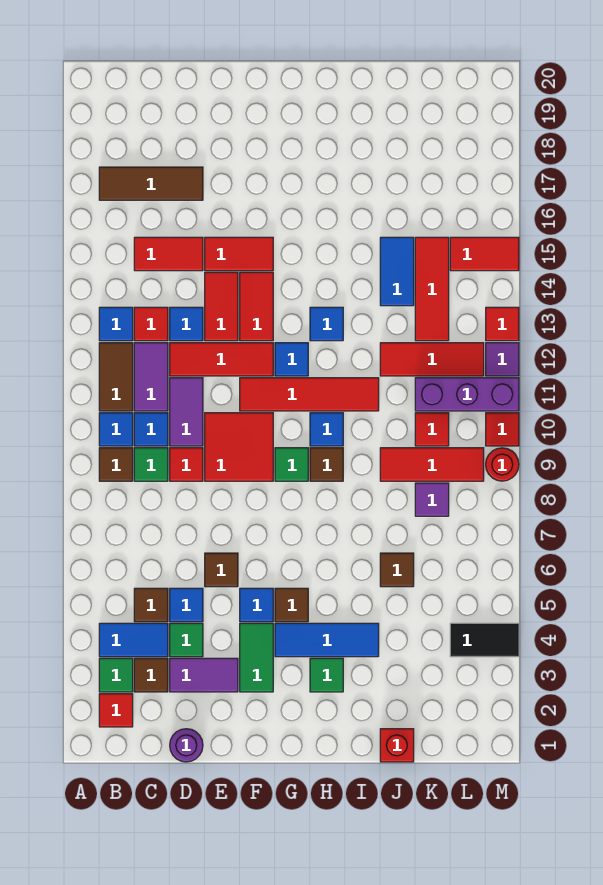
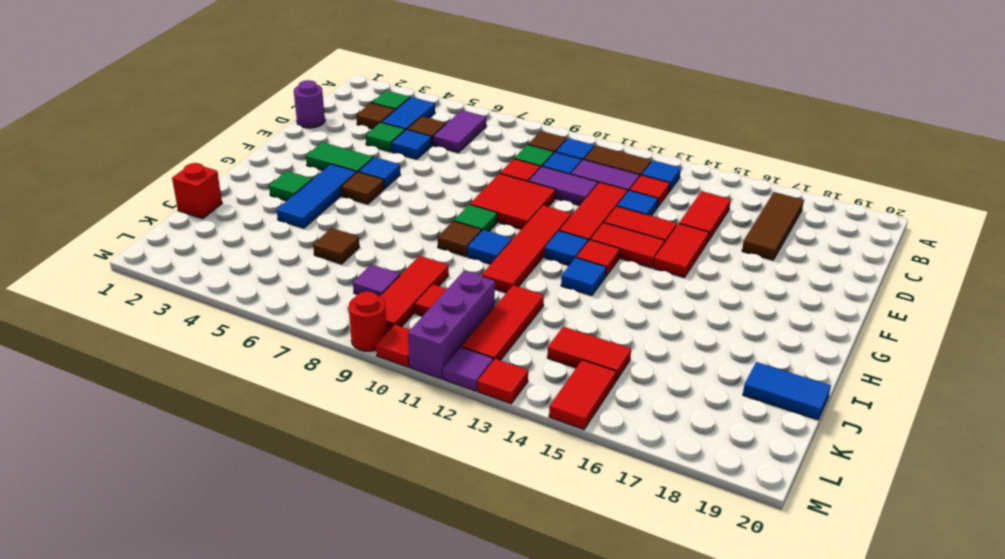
red 1x1 tile [99,694,133,727] -> red 1x1 tile moved to [576,240,620,276]
purple 1x2 tile [170,658,238,692] -> purple 1x2 tile moved to [433,110,486,153]
brown 1x1 tile [205,553,238,587] -> none
blue 1x2 tile [380,237,414,306] -> blue 1x2 tile moved to [743,362,831,420]
red 1x3 tile [415,237,449,341] -> red 1x2 tile [547,327,631,381]
black 1x2 tile [450,623,519,657] -> none

